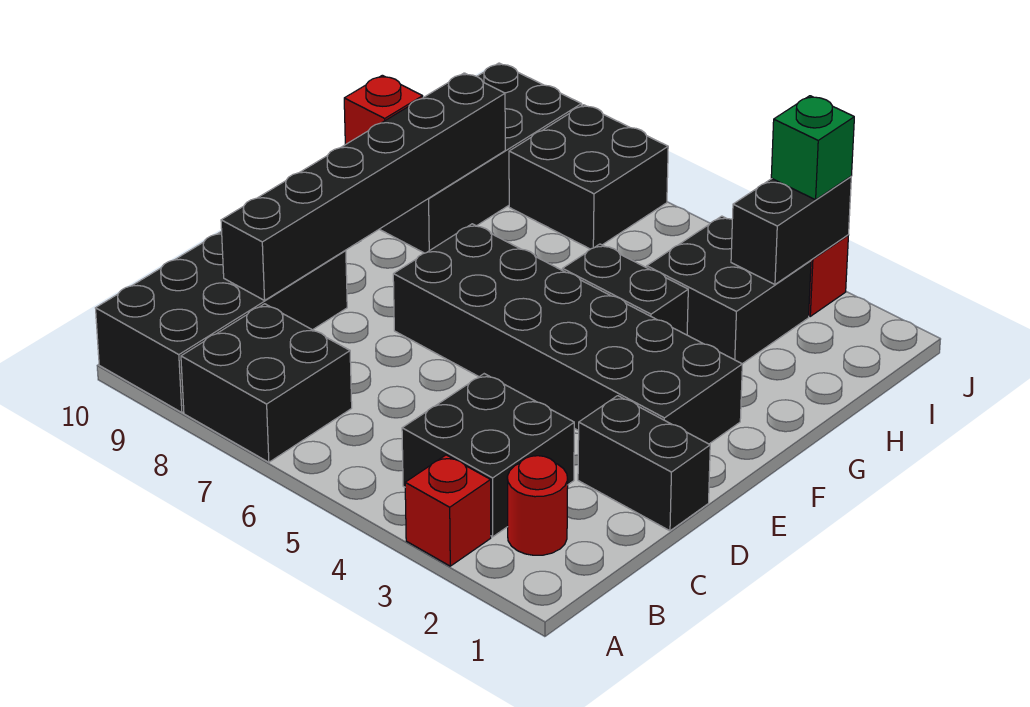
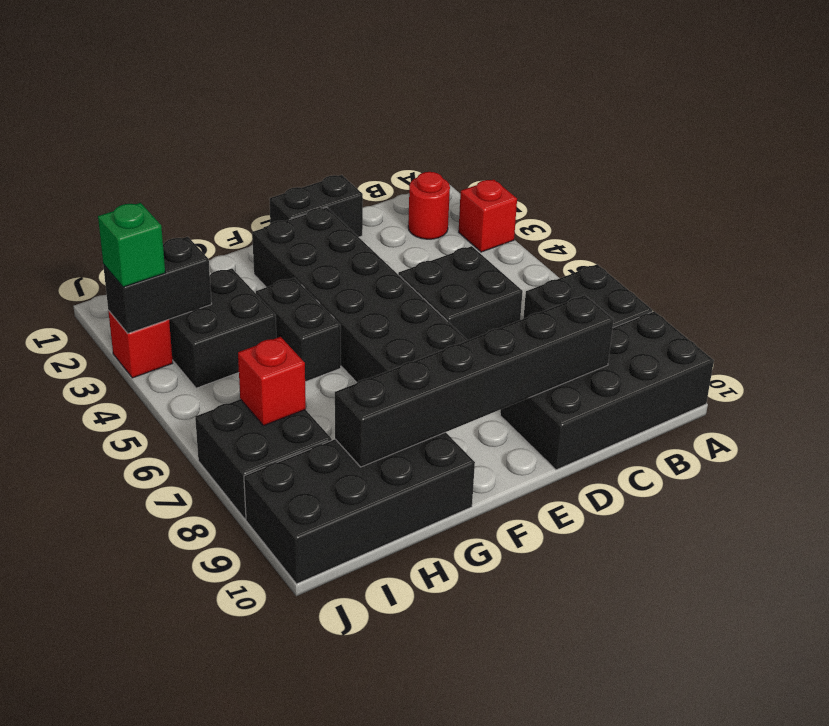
black 2x2 brick [402,374,574,537] -> black 2x2 brick moved to [398,246,523,340]
black 1x2 brick [578,396,710,531] -> black 1x2 brick turned to [270,175,363,237]
red 1x1 brick [344,75,423,145] -> red 1x1 brick moved to [238,337,306,426]

